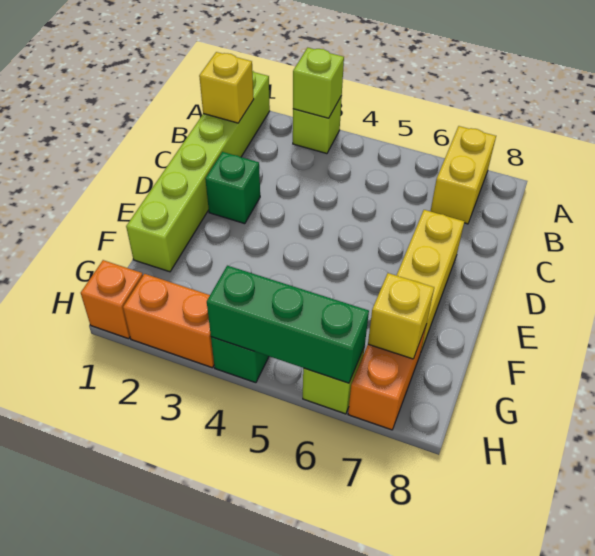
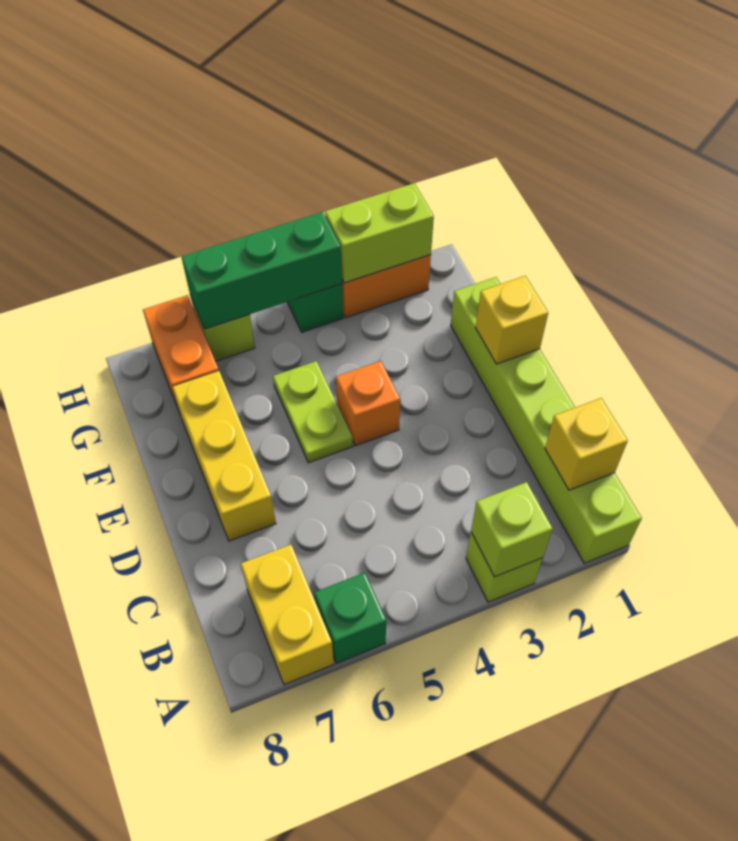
green 1x1 brick [205,152,260,224] -> green 1x1 brick moved to [314,573,386,663]
none -> lime 1x2 plate [273,361,353,463]
yellow 1x1 brick [368,273,434,359] -> yellow 1x1 brick moved to [475,276,548,364]
orange 1x1 brick [81,260,143,339] -> orange 1x1 brick moved to [336,361,400,446]
none -> lime 1x2 brick [325,183,434,283]

